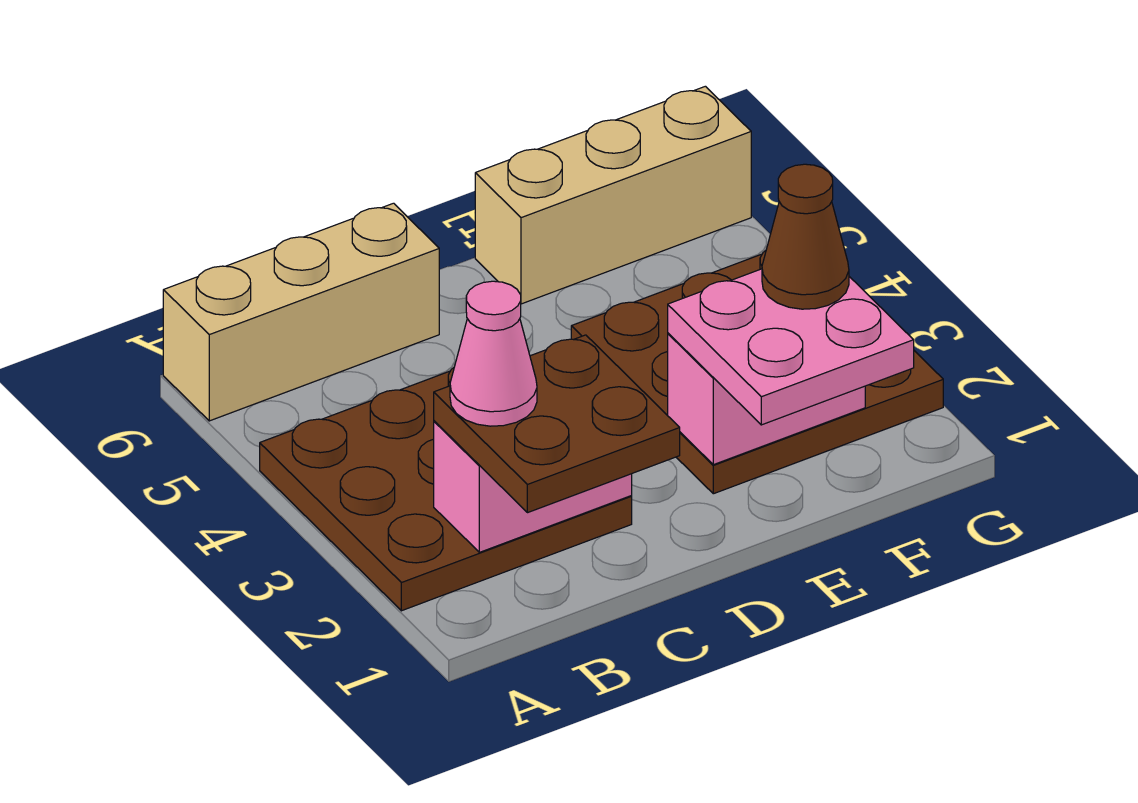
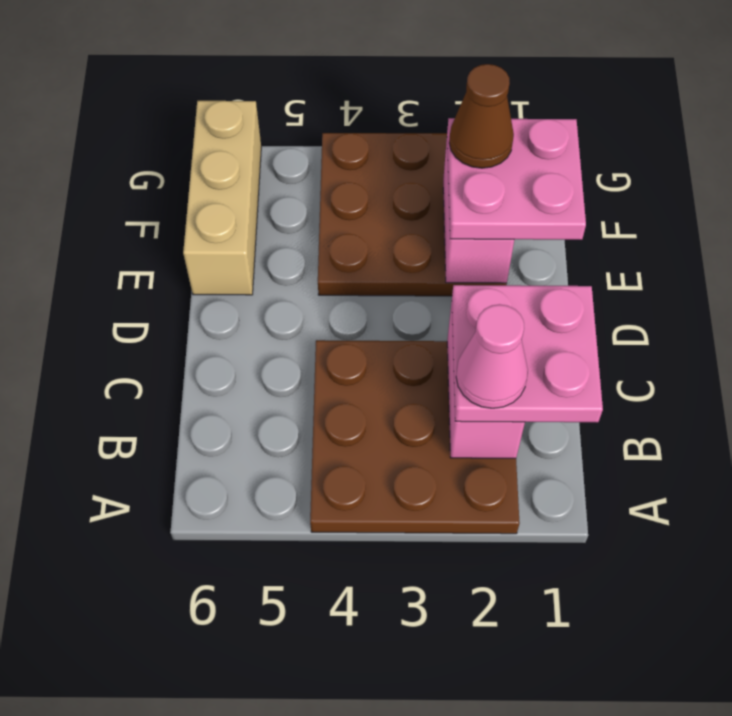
tan 1x3 brick [163,203,439,421] -> none
brown 2x2 plate [434,335,680,513] -> pink 2x2 plate [452,285,603,422]

